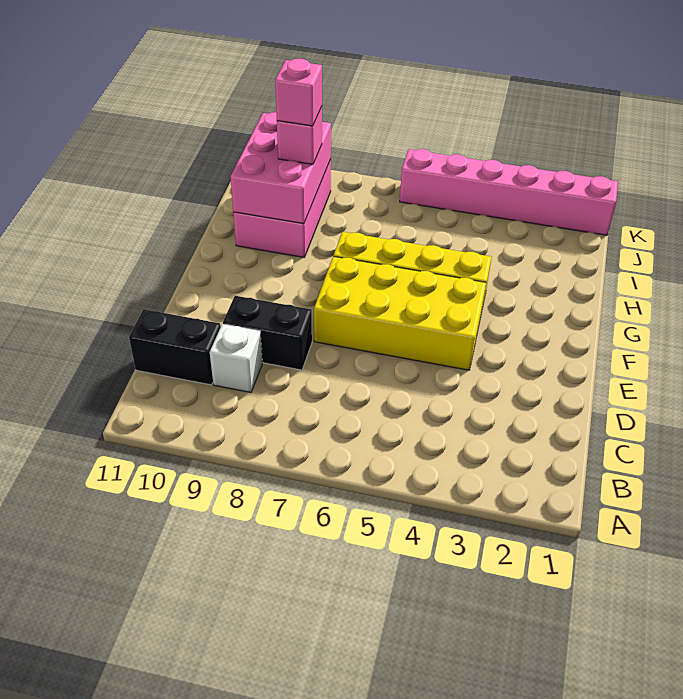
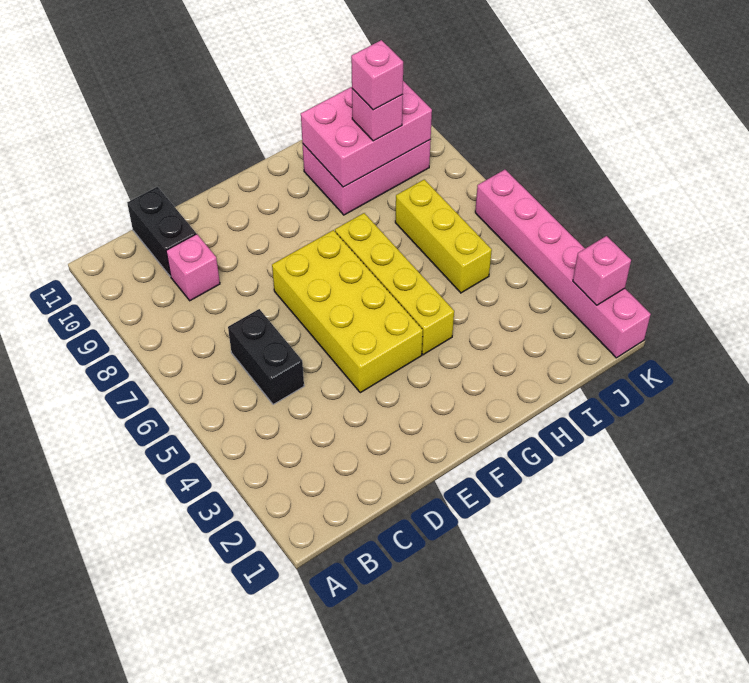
white 1x1 brick [210,324,262,392] -> pink 1x1 brick [166,234,220,301]
black 1x2 brick [223,296,312,370] -> black 1x2 brick moved to [228,309,304,405]
none -> yellow 1x3 brick [395,179,492,293]
none -> pink 1x1 brick [573,236,631,305]

